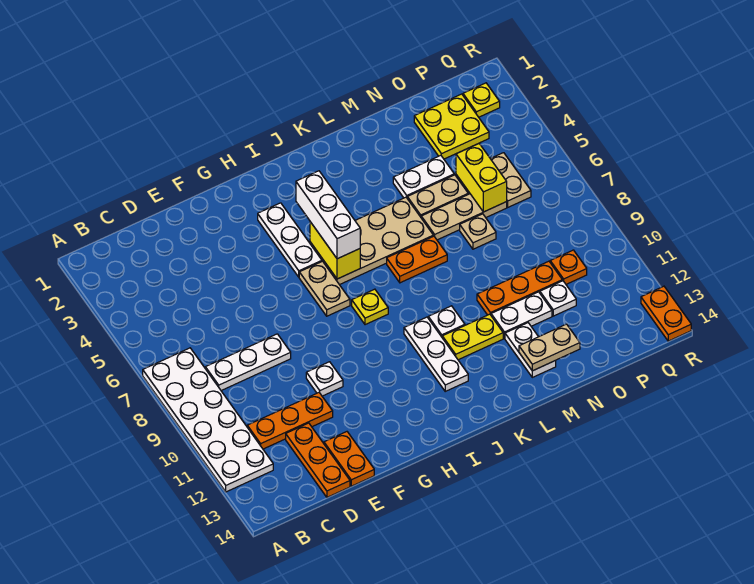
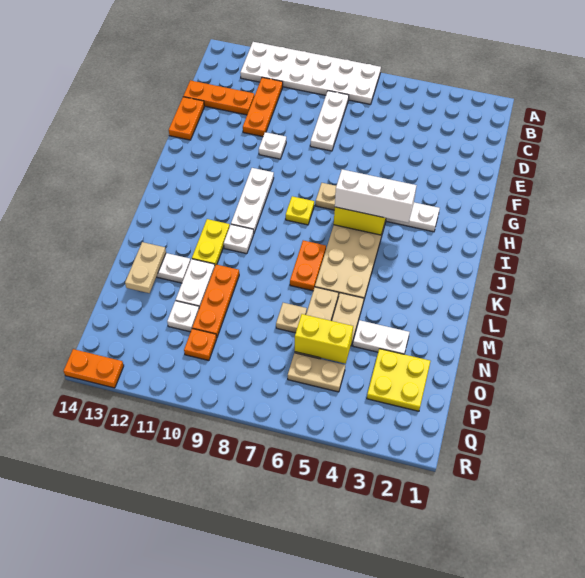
orange 1x2 plate [324,432,374,486] -> orange 1x2 plate turned to [169,97,204,140]
white 1x3 plate [404,317,468,391] -> white 1x3 plate turned to [231,168,274,233]
white 1x2 plate [393,155,454,198] -> white 1x2 plate turned to [353,320,410,354]
yellow 1x1 plate [463,83,500,117] -> none

